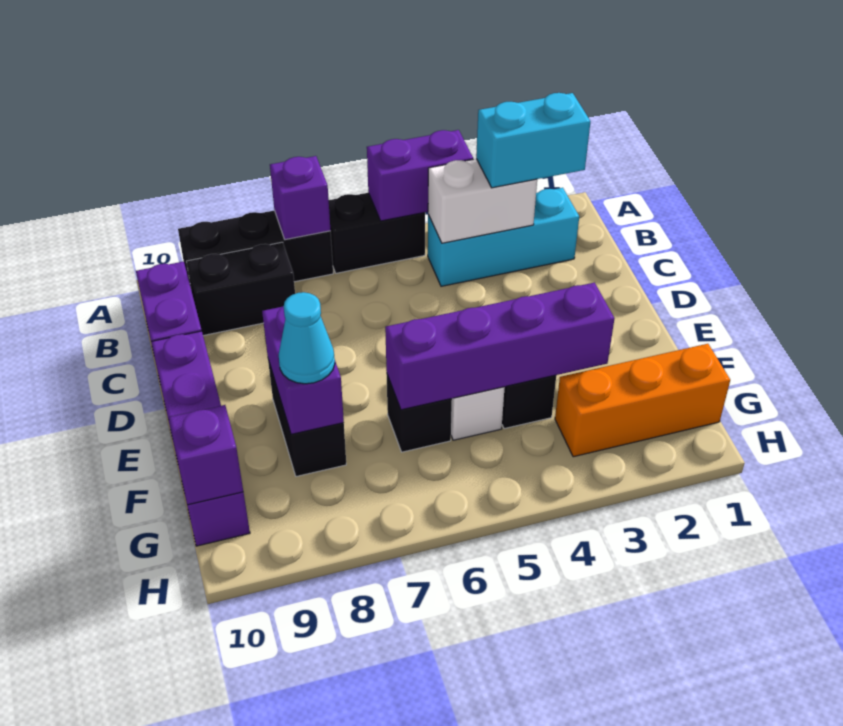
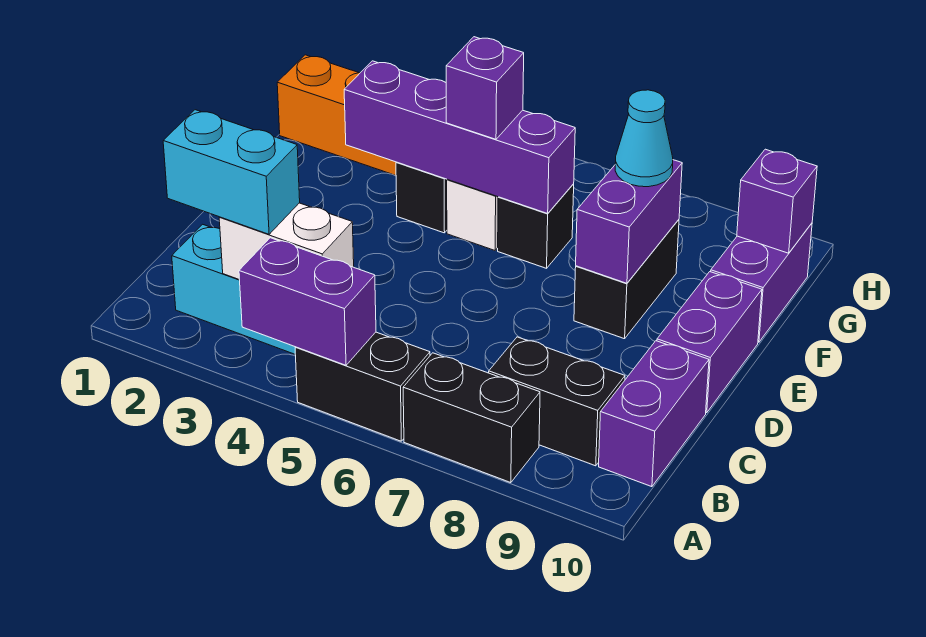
black 1x3 brick [178,210,333,283] -> black 1x2 brick [403,353,540,483]
purple 1x1 brick [270,156,331,240] -> purple 1x1 brick moved to [446,37,524,139]

